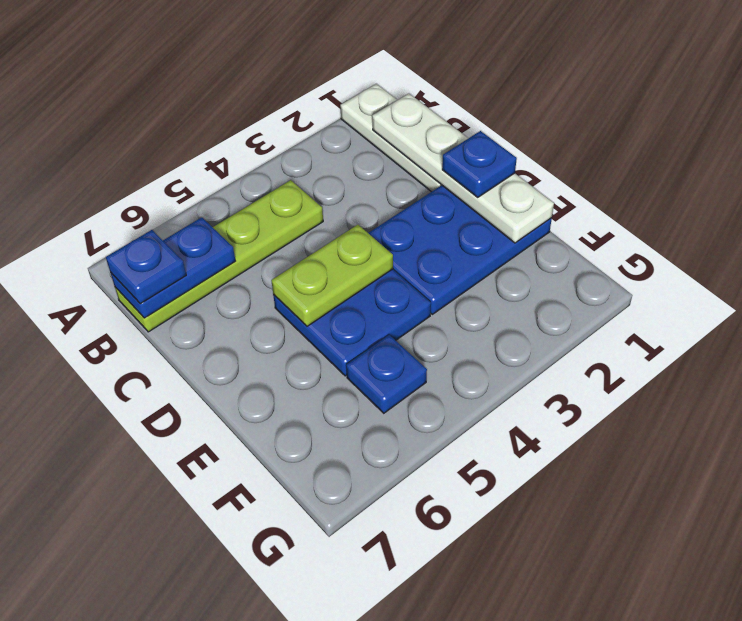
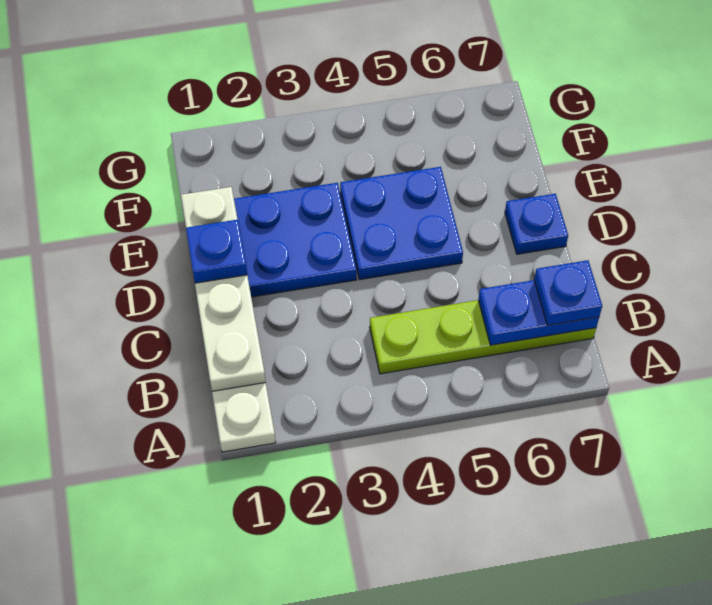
lime 1x2 plate [271,225,393,326] -> none
blue 1x1 plate [346,335,427,413] -> blue 1x1 plate moved to [505,194,568,254]

